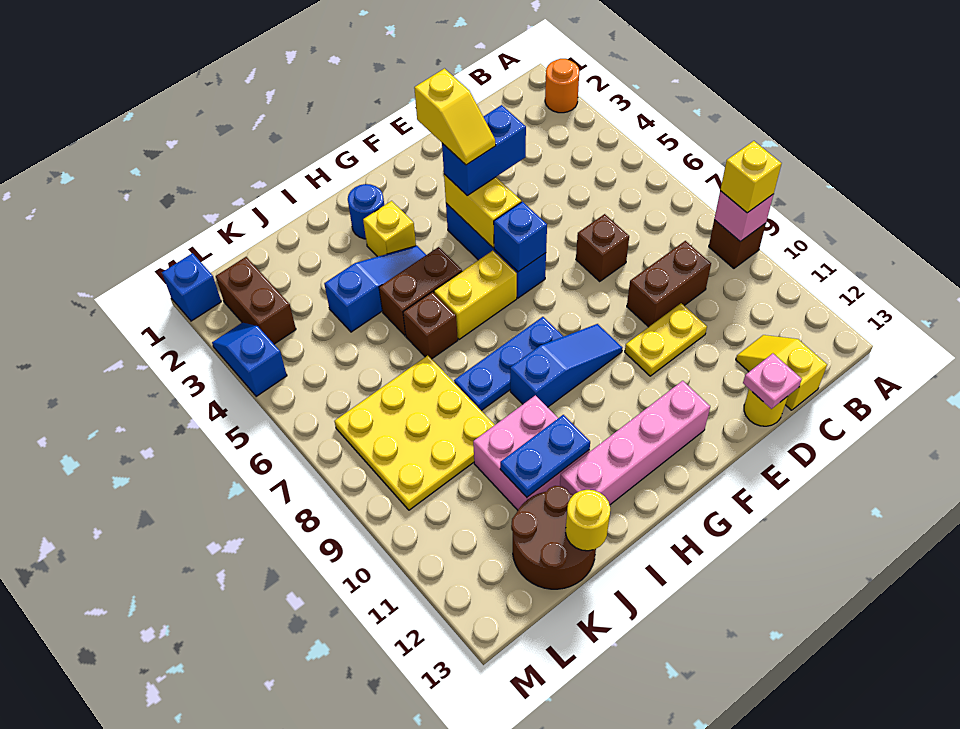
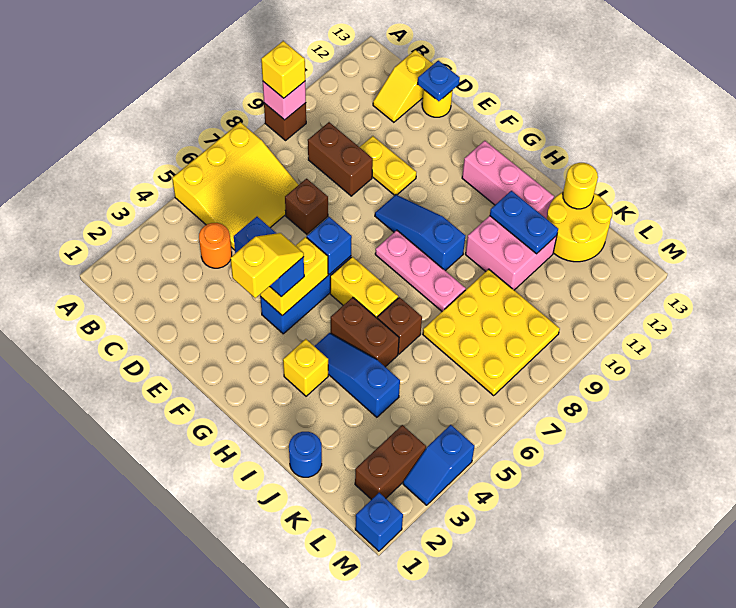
orange 1x1 round brick [545,59,579,113] -> orange 1x1 round brick moved to [199,223,232,268]
none -> yellow 3x3 slope [172,122,298,250]
pink 1x1 plate [743,354,802,409] -> blue 1x1 plate [418,60,460,101]
pink 1x4 brick [560,381,710,505] -> pink 1x3 brick [462,141,554,219]
blue 1x3 plate [454,317,564,411] -> pink 1x3 plate [375,230,466,311]
blue 1x1 round brick [348,184,384,239] -> blue 1x1 round brick moved to [289,432,322,477]
brown 2x2 round brick [511,486,596,589] -> yellow 2x2 round brick [547,192,612,262]

